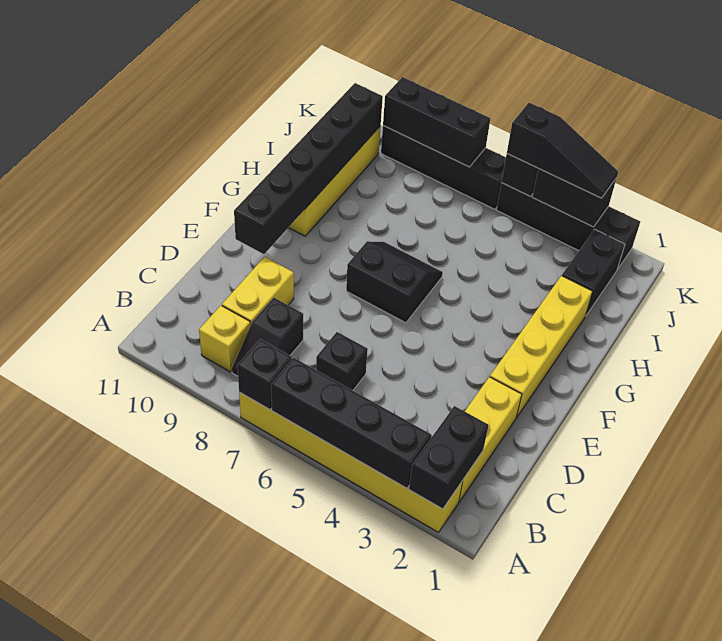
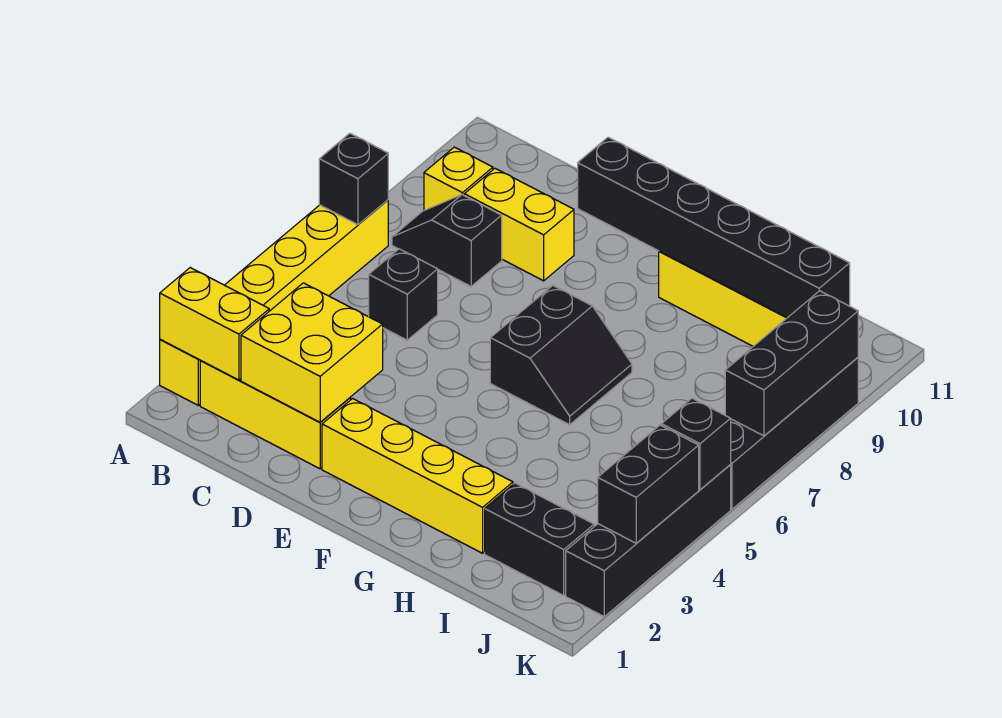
black 1x2 brick [409,406,489,509] -> yellow 1x2 brick [160,268,269,380]
black 1x4 brick [271,358,431,488] -> none
none -> yellow 2x2 brick [241,283,383,422]
black 1x3 slope [507,103,618,198] -> none

